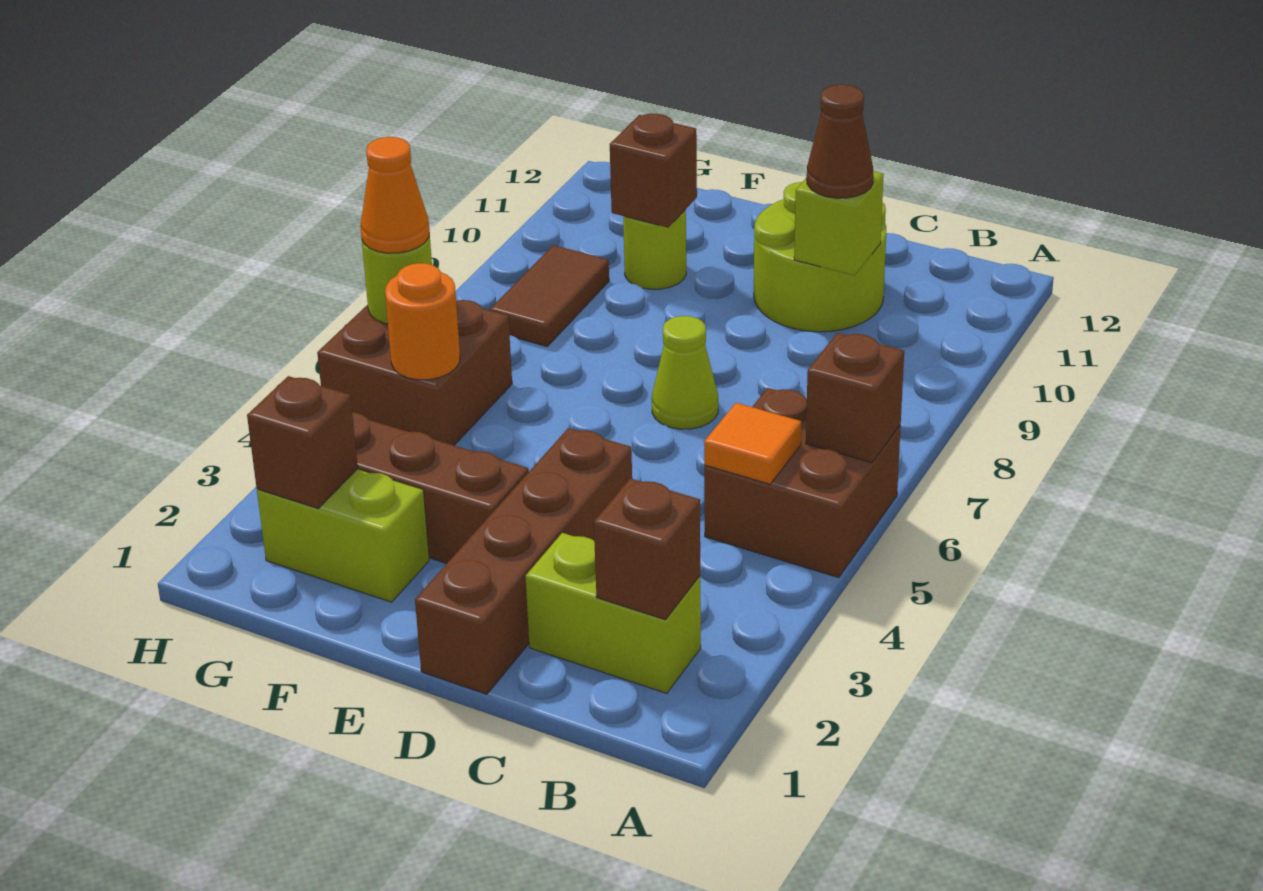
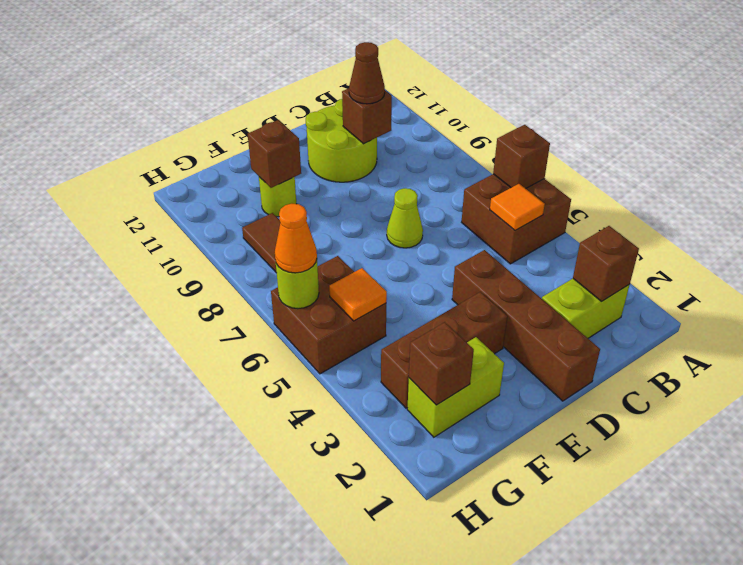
lime 1x1 brick [794,171,884,276] -> brown 1x1 brick [342,88,392,144]
orange 1x1 round brick [385,263,460,380] -> orange 1x1 tile [329,268,387,321]

